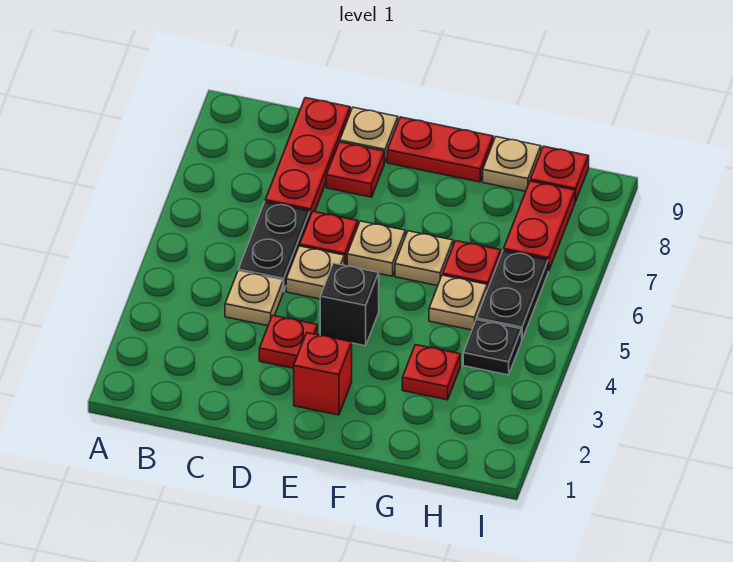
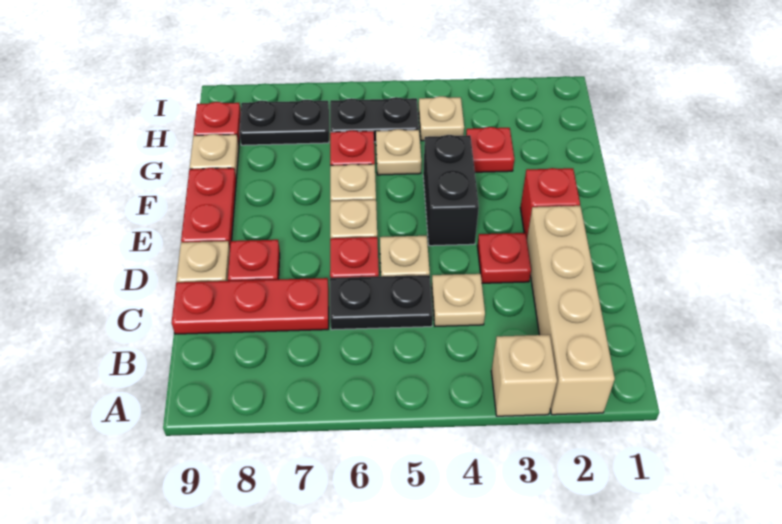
none -> tan 1x4 brick [527,206,615,415]
none -> tan 1x1 brick [491,335,557,416]
black 1x1 brick [320,263,379,346] -> black 1x2 brick [423,135,479,246]
black 1x1 plate [463,320,522,375] -> tan 1x1 plate [419,96,464,141]
red 1x2 plate [504,181,575,271] -> black 1x2 plate [239,100,329,145]

